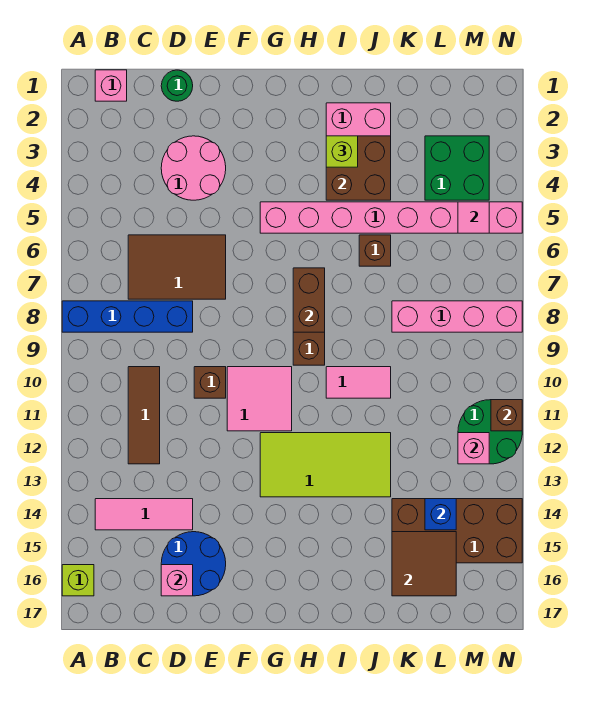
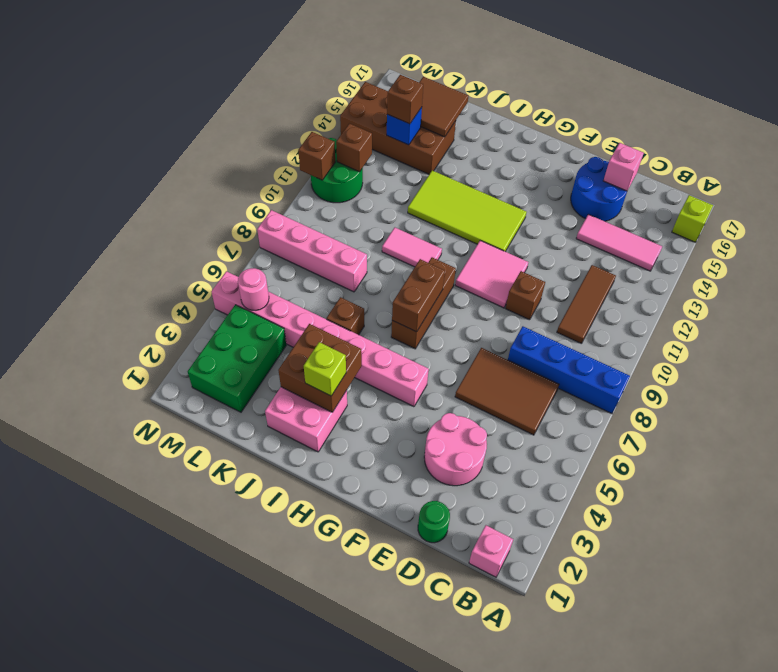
green 2x2 brick [425,136,489,200] -> green 2x3 brick [188,305,286,412]
none -> brown 1x1 brick [387,75,423,124]
pink 1x1 tile [458,202,489,233] -> pink 1x1 round brick [238,268,269,310]
pink 1x1 brick [458,433,489,464] -> brown 1x1 brick [336,124,372,172]

